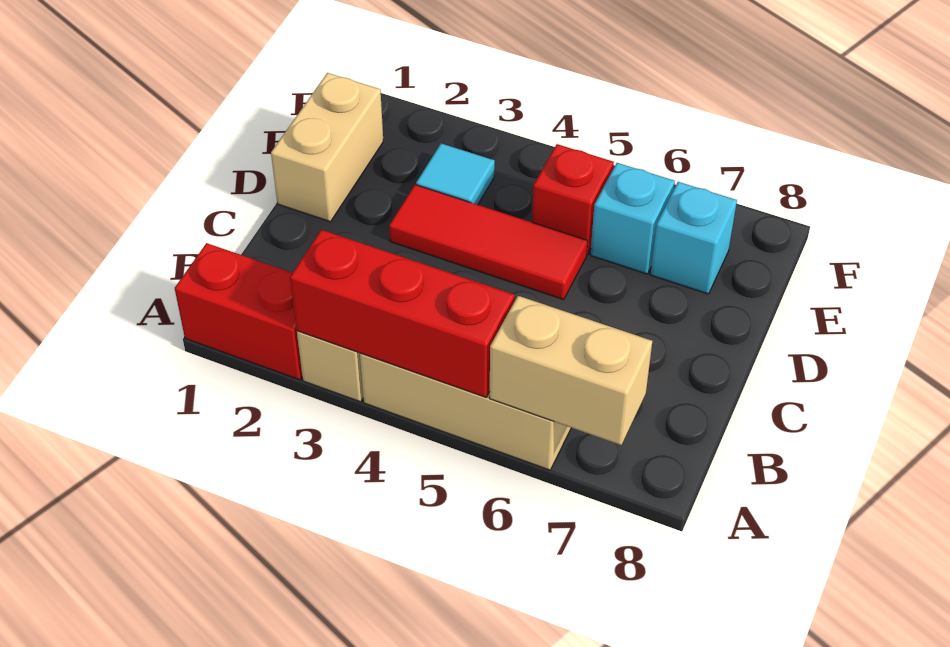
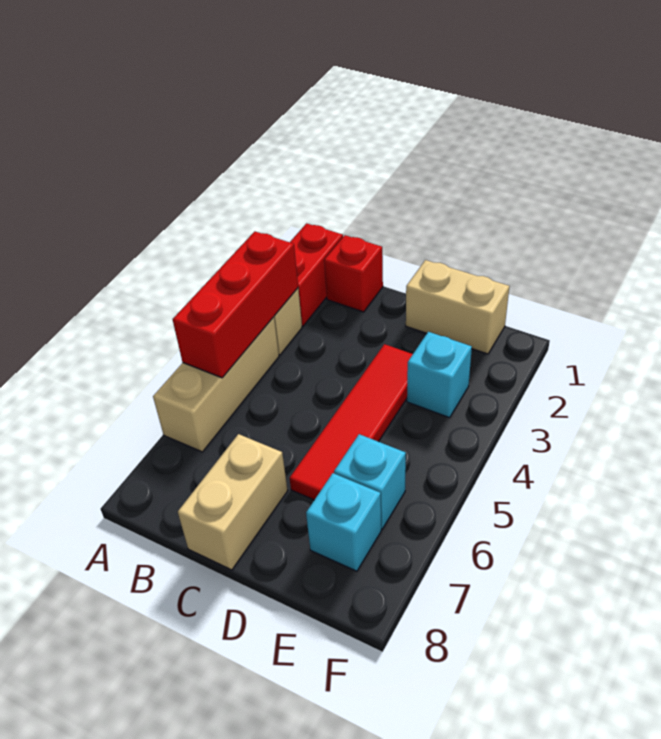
tan 1x2 brick [490,296,652,445] -> tan 1x2 brick moved to [178,434,288,570]
red 1x3 tile [389,185,588,300] -> red 1x4 tile [290,344,413,500]
cyan 1x1 tile [416,143,495,205] -> cyan 1x1 brick [407,332,472,418]
red 1x1 brick [532,144,614,255] -> red 1x1 brick moved to [324,235,383,312]

